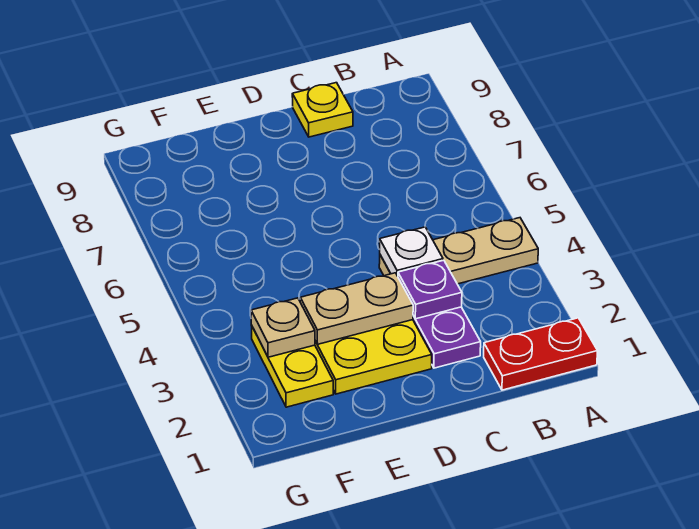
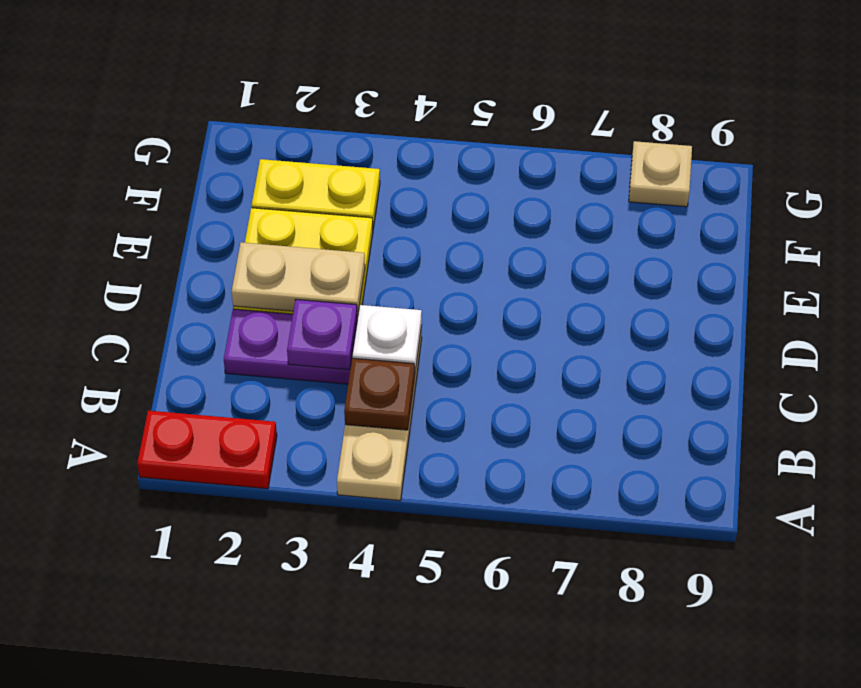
red 1x2 plate [484,318,598,390] -> red 1x2 plate turned to [137,411,277,489]
none -> brown 1x1 plate [344,358,415,430]
yellow 1x1 plate [292,83,353,137] -> none
tan 1x2 plate [300,273,413,344] -> tan 1x2 plate turned to [232,242,365,316]
tan 1x1 plate [251,298,315,357] -> tan 1x1 plate moved to [629,141,692,207]

